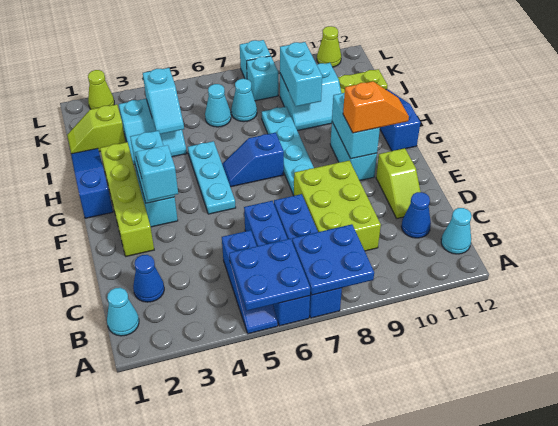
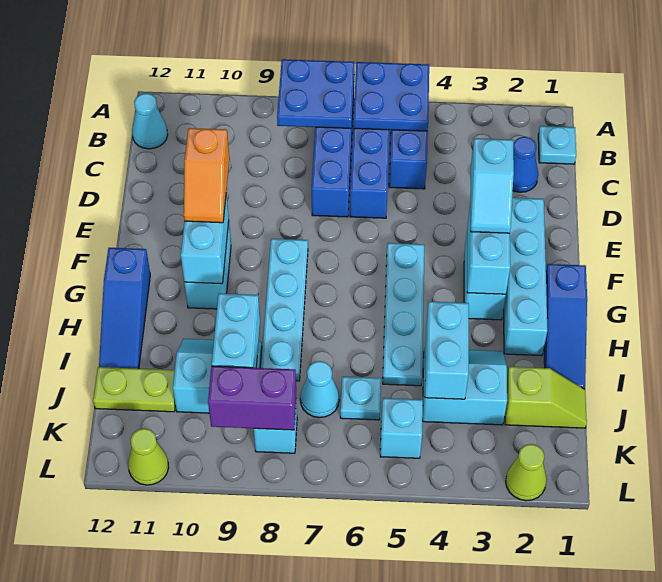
cyan 1x1 cone [107,288,139,336] -> cyan 1x1 plate [538,126,576,164]
lime 2x3 brick [294,160,381,251] -> none
blue 1x1 cone [401,192,431,238] -> none
lime 1x2 slope [376,148,421,219] -> none
lime 1x4 brick [100,142,154,256] -> cyan 1x4 brick [504,198,548,356]
cyan 1x3 plate [188,141,236,214] -> cyan 1x4 plate [383,243,424,386]
orange 1x2 slope [343,81,409,133] -> orange 1x2 slope turned to [184,128,229,223]
blue 1x2 slope [222,133,284,187] -> none
cyan 1x2 slope [143,68,184,134] -> cyan 1x2 brick [425,301,469,399]
cyan 1x1 cone [205,84,231,127] -> cyan 1x1 plate [340,377,381,420]
none -> purple 1x2 brick [208,366,296,430]
cyan 1x1 brick [240,40,271,79] -> cyan 1x1 brick moved to [380,398,423,458]

